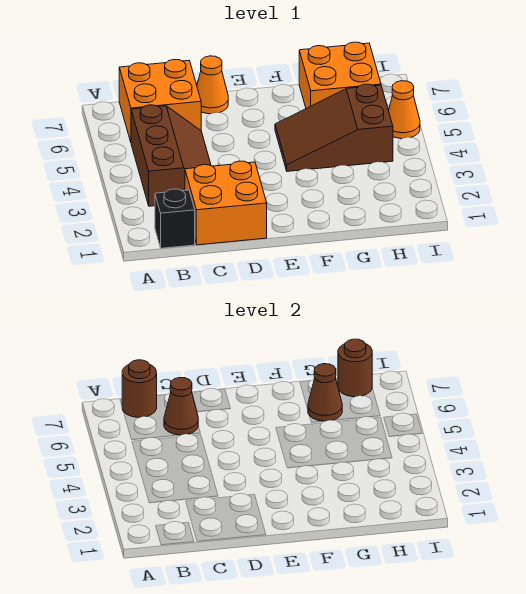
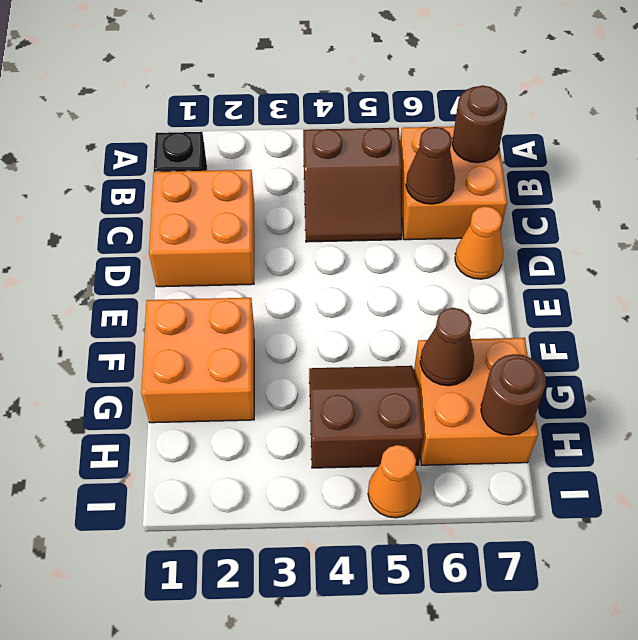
brown 2x3 slope [131,105,211,206] -> brown 2x2 slope [303,128,402,242]
none -> orange 2x2 brick [141,298,254,423]
brown 2x3 slope [275,84,393,171] -> brown 2x2 slope [309,366,423,468]

